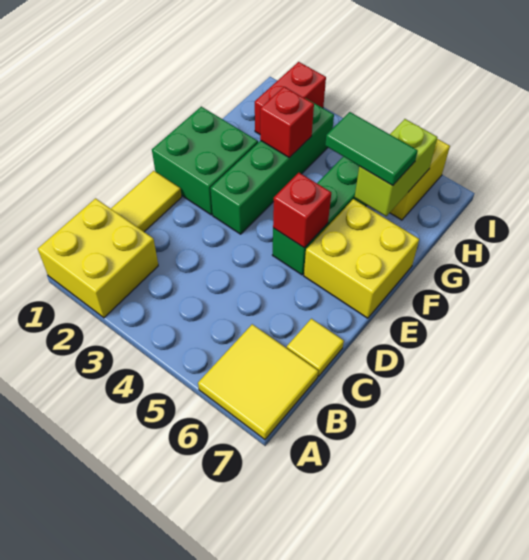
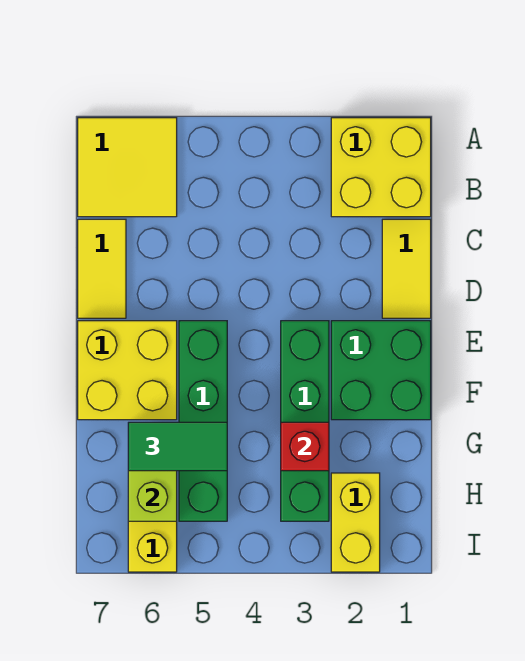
yellow 1x1 tile [287,319,344,376] -> yellow 1x2 tile [78,219,126,318]
red 1x1 brick [273,173,331,248] -> none
red 1x2 brick [255,62,326,134] -> yellow 1x2 brick [331,473,380,572]

